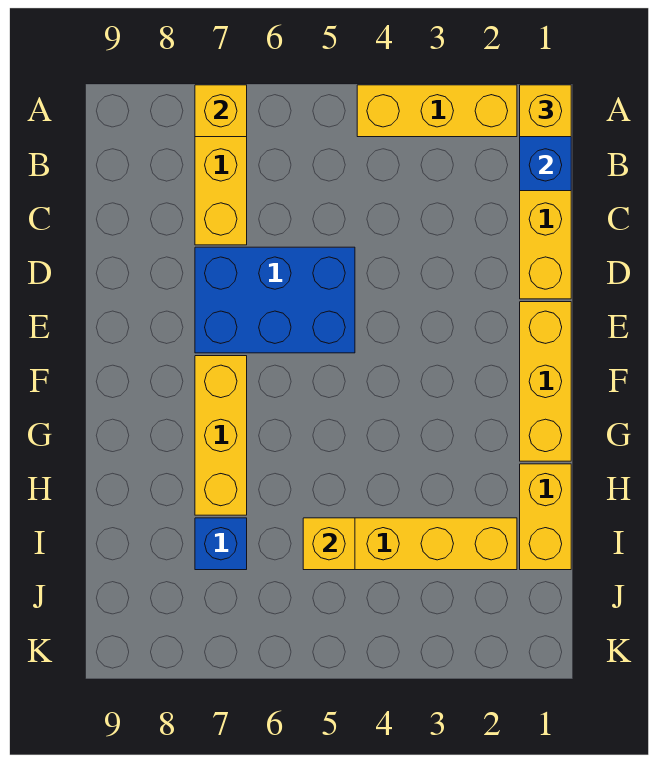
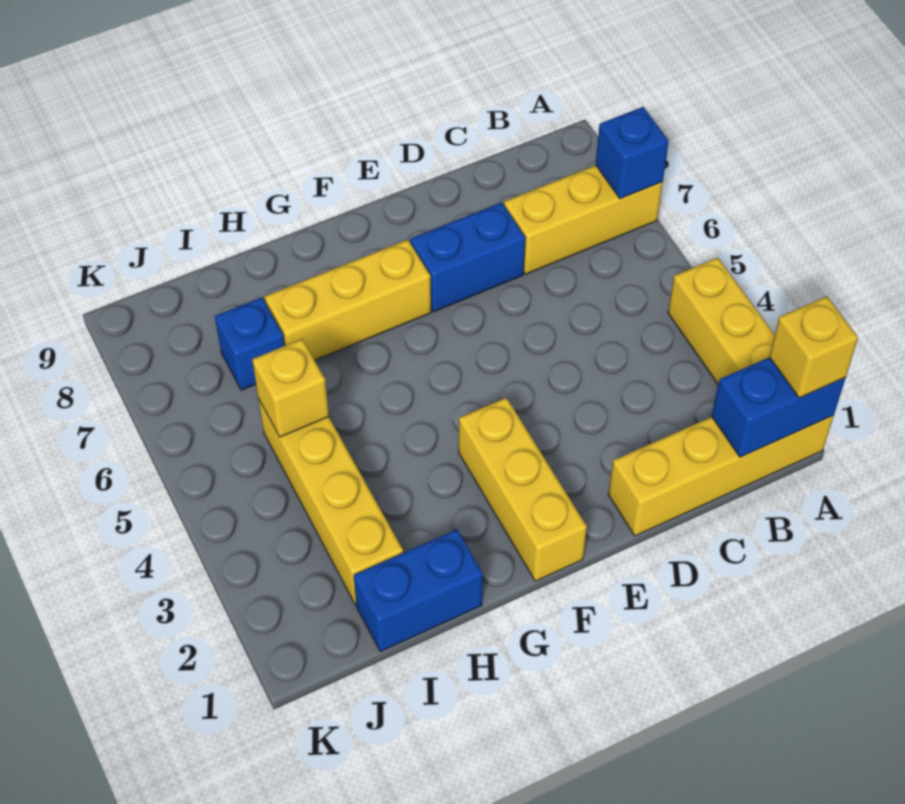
yellow 1x1 brick [195,85,247,137] -> blue 1x1 brick [596,107,669,199]
blue 2x3 brick [195,247,355,353] -> blue 1x2 brick [410,202,525,312]
yellow 1x3 brick [520,302,571,461] -> yellow 1x3 brick turned to [459,398,587,581]
yellow 1x2 brick [520,464,571,570] -> blue 1x2 brick [354,529,483,652]

